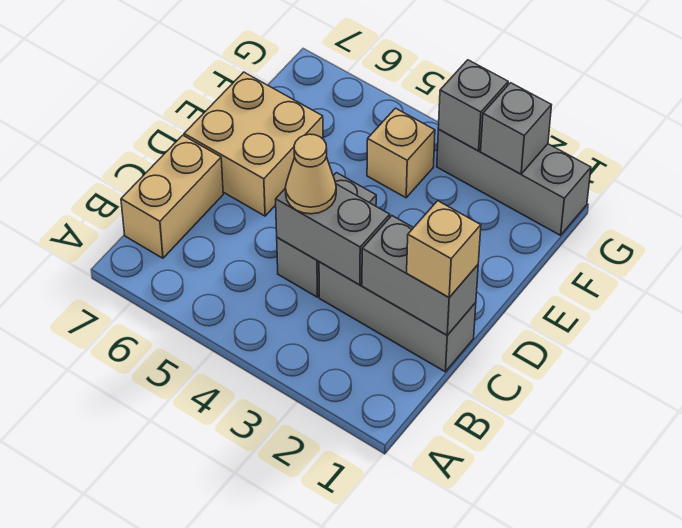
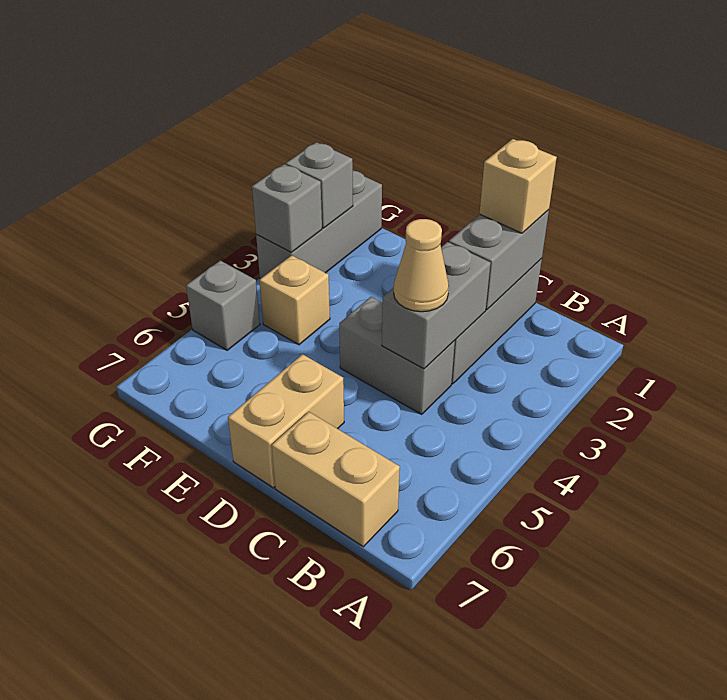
tan 2x2 brick [184,72,323,216] -> tan 1x2 brick [228,354,344,488]
none -> grey 1x1 brick [186,261,260,350]

